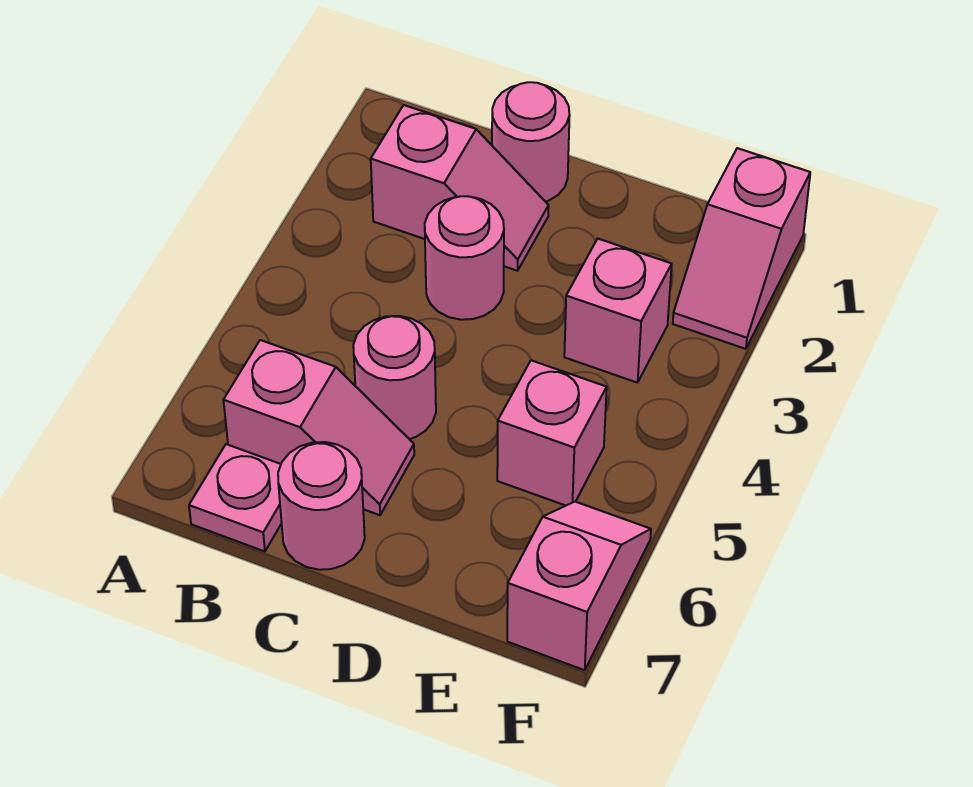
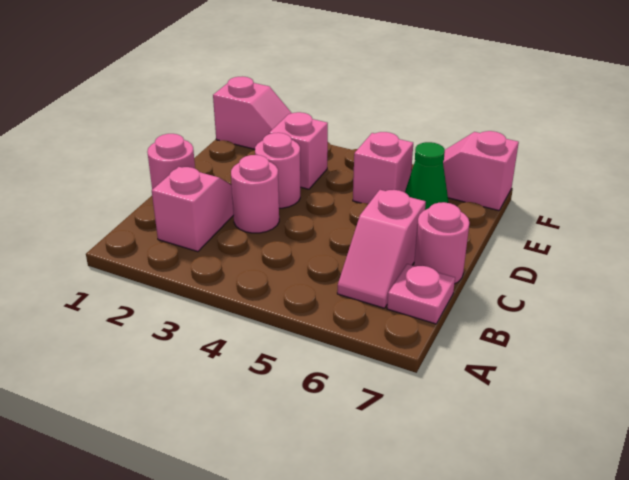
pink 1x2 slope [224,340,414,515] -> pink 1x2 slope turned to [337,190,426,308]
pink 1x1 round brick [353,316,436,439] -> pink 1x1 round brick moved to [255,133,300,208]
none -> green 1x1 cone [405,142,448,210]

